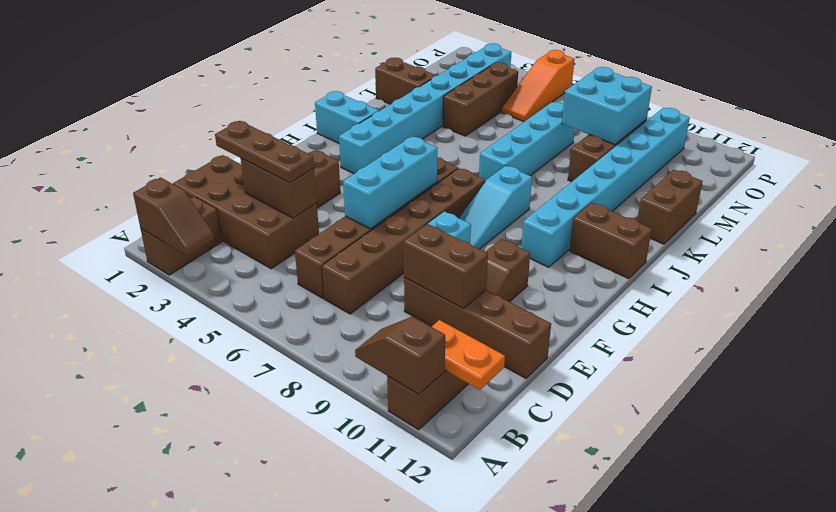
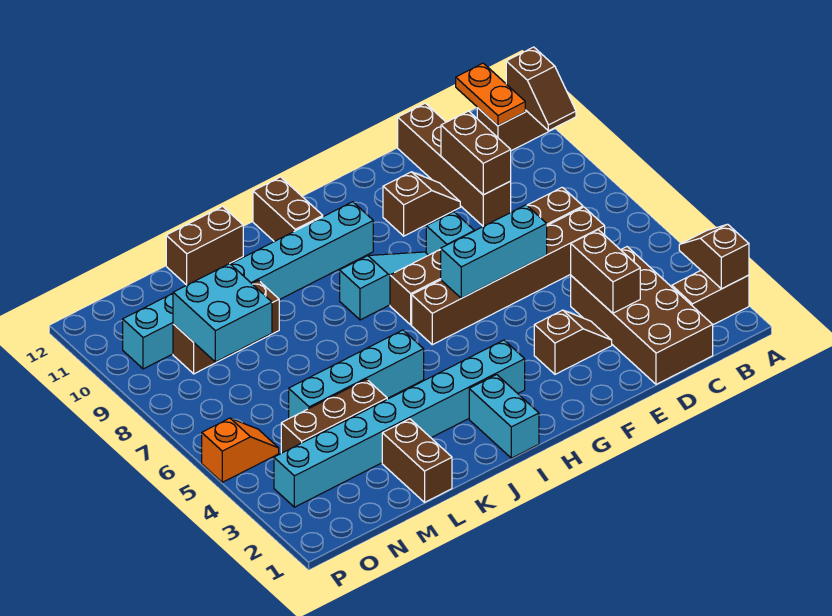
brown 1x3 plate [215,121,314,183] -> none
cyan 1x4 brick [479,102,575,181] -> cyan 1x4 brick moved to [289,330,424,418]
orange 1x3 slope [502,50,575,122] -> orange 1x2 slope [202,418,279,482]

